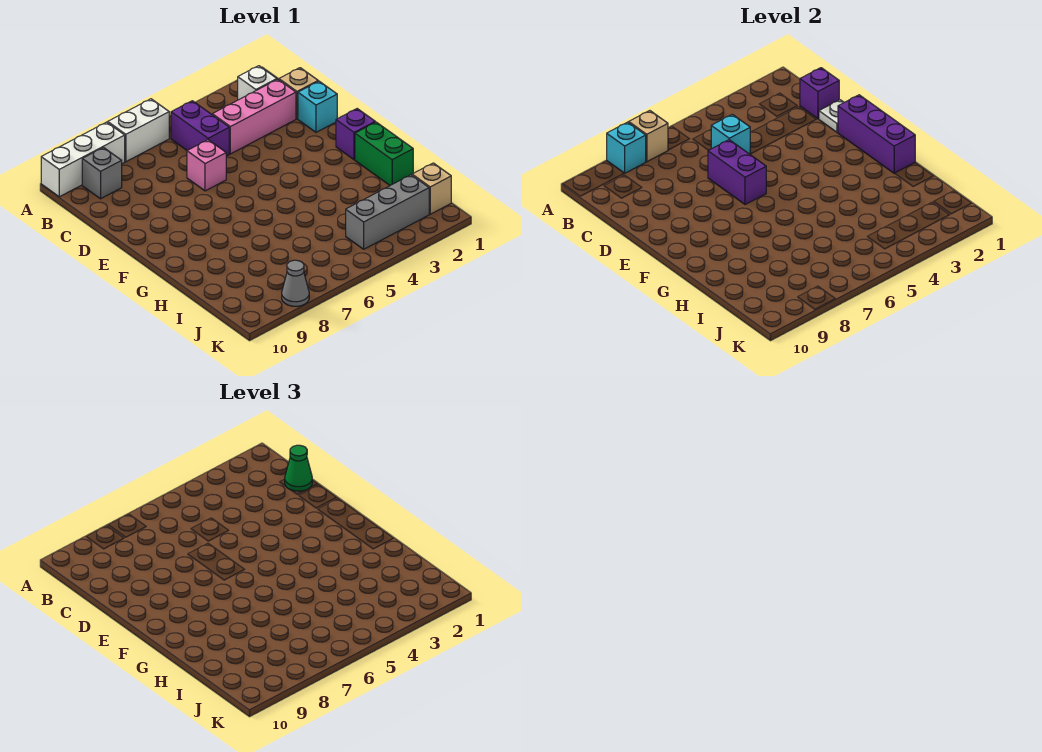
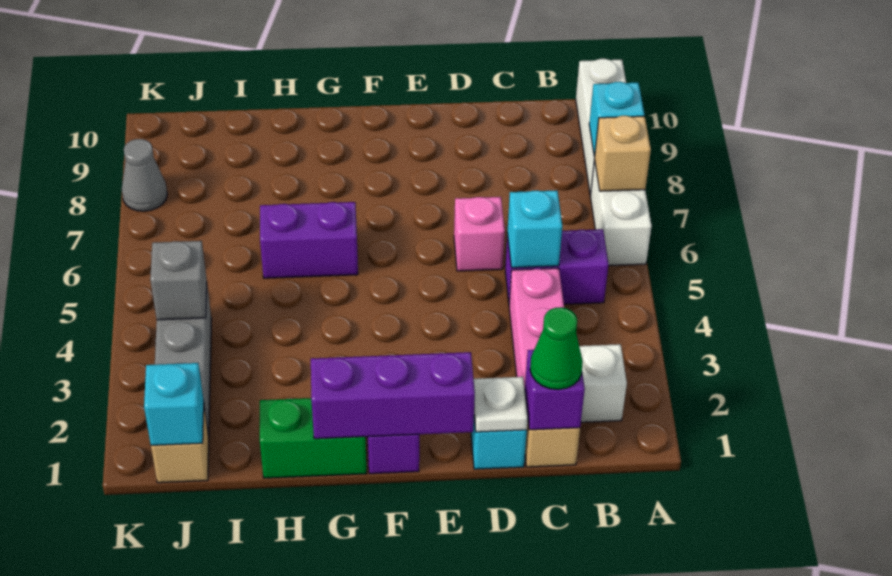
grey 1x1 brick [82,148,122,199] -> grey 1x1 brick moved to [150,241,207,320]
purple 1x2 brick [708,140,766,205] -> purple 1x2 brick moved to [260,202,358,278]
none -> cyan 1x1 brick [144,363,204,445]

